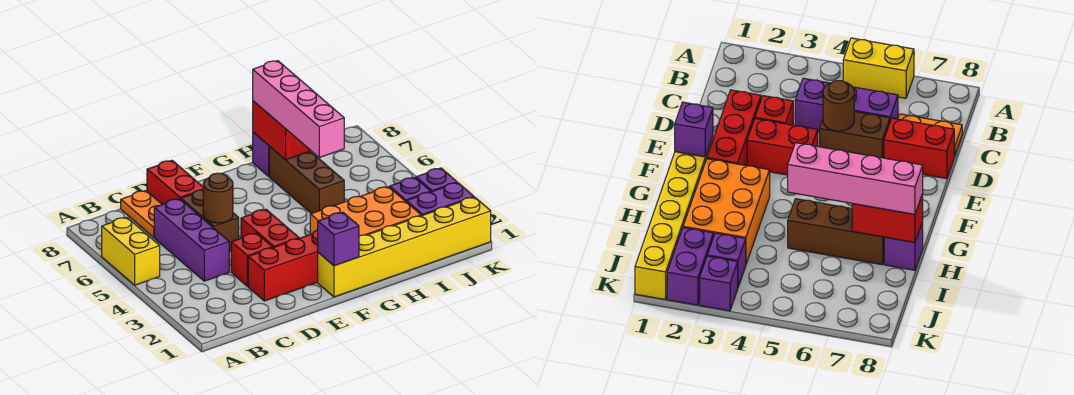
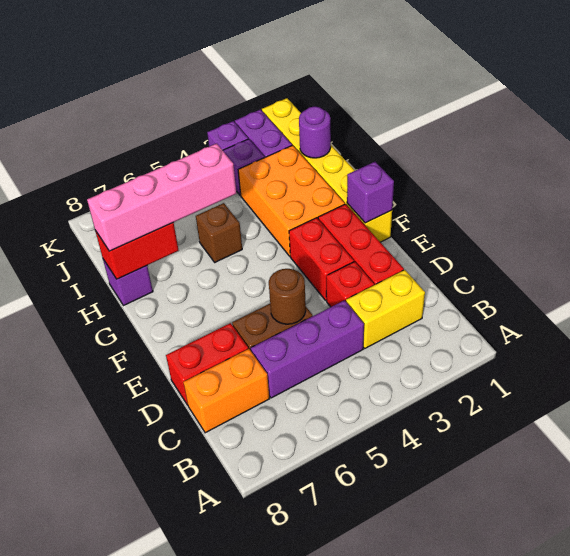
yellow 1x2 brick [102,217,160,285] -> yellow 1x2 brick moved to [346,270,425,348]
orange 1x2 plate [121,191,162,237] -> orange 1x2 brick [183,349,270,433]
red 1x2 brick [241,209,299,247] -> red 1x2 brick turned to [289,218,354,300]
brown 1x3 brick [269,147,344,214] -> brown 1x1 brick [196,203,242,262]
none -> purple 1x1 round brick [299,106,331,158]

